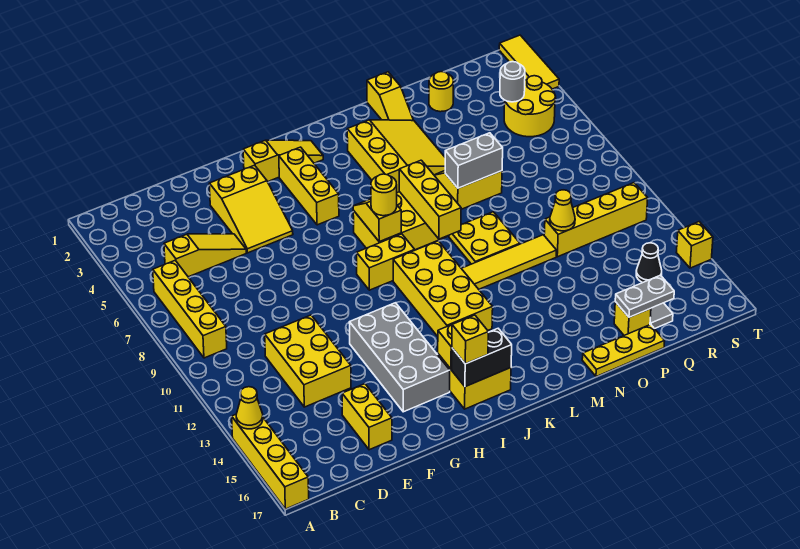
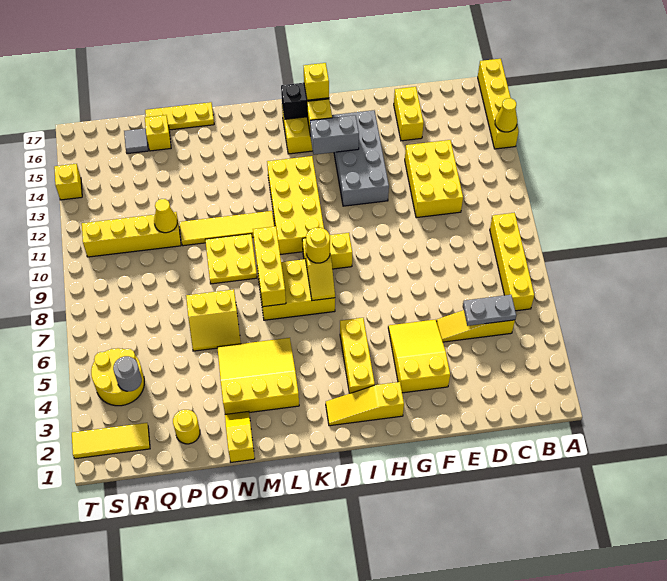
yellow 3x3 slope [347,120,445,193] -> yellow 3x3 slope turned to [217,338,299,414]
grey 1x2 brick [445,133,503,188] -> grey 1x2 brick moved to [310,115,359,155]
grey 1x2 plate [615,275,674,317] -> grey 1x2 plate moved to [463,295,516,326]
black 1x1 cone [636,243,662,283] -> none
yellow 1x3 tile [499,35,559,89] -> yellow 1x3 tile turned to [72,423,150,459]

